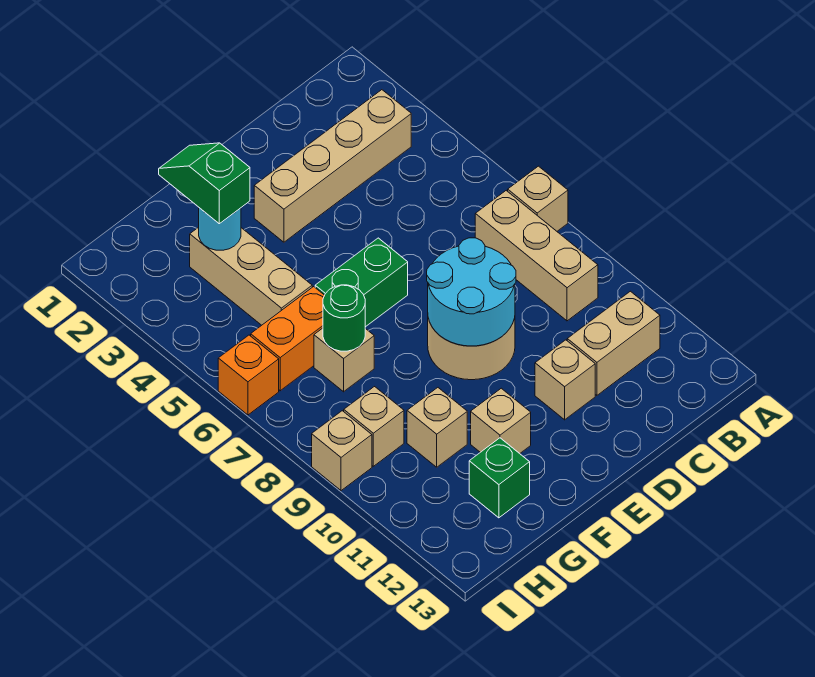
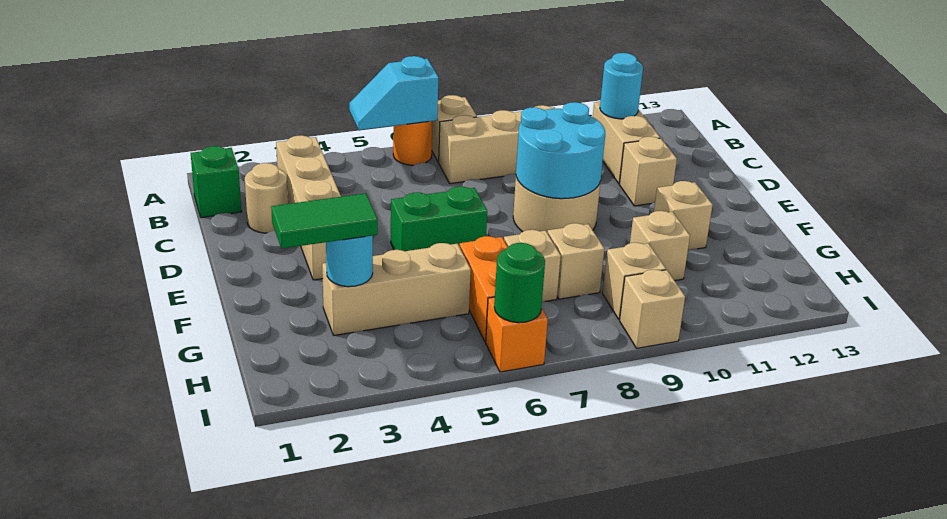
none -> cyan 1x2 slope [349,56,438,130]
none -> orange 1x1 round brick [393,121,433,165]
none -> cyan 1x1 round brick [600,53,643,119]
none -> tan 1x1 round brick [245,163,288,233]
green 1x2 brick [315,238,408,327] -> green 1x2 brick turned to [391,187,487,251]
green 1x2 slope [159,143,250,224] -> green 1x2 tile [271,193,378,249]
green 1x1 round brick [323,285,365,351] -> green 1x1 round brick moved to [494,243,545,323]
none -> tan 1x1 brick [548,223,604,299]
green 1x1 brick [469,438,530,518] -> green 1x1 brick moved to [191,146,242,218]

